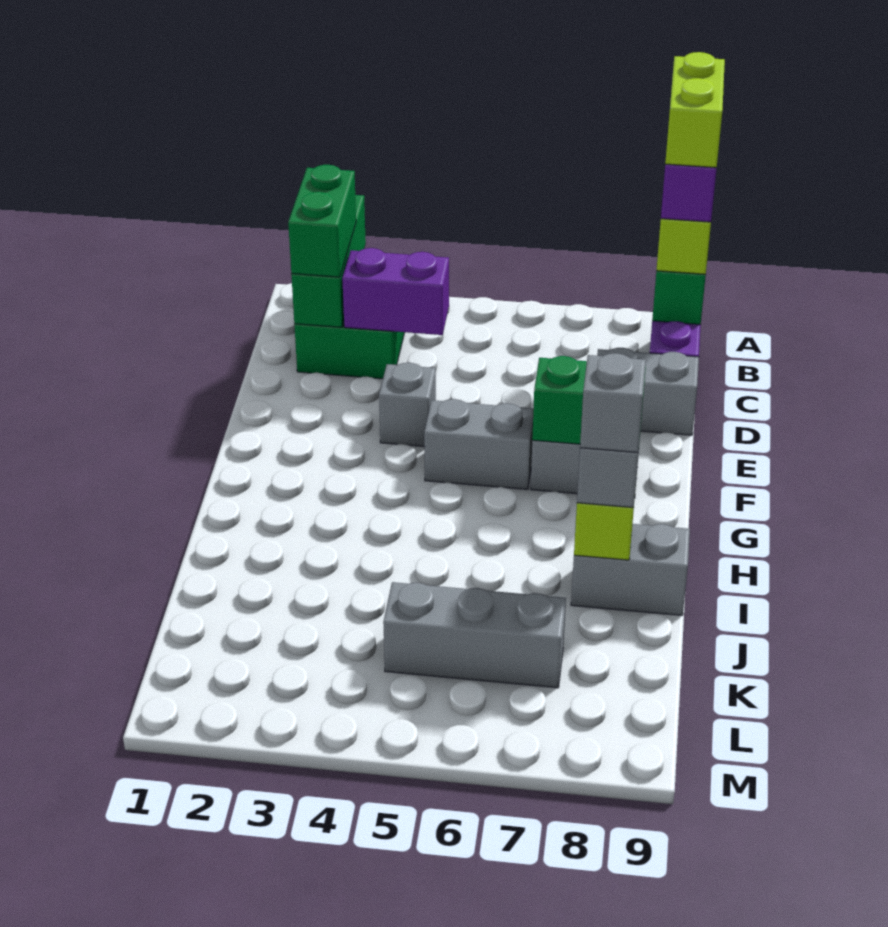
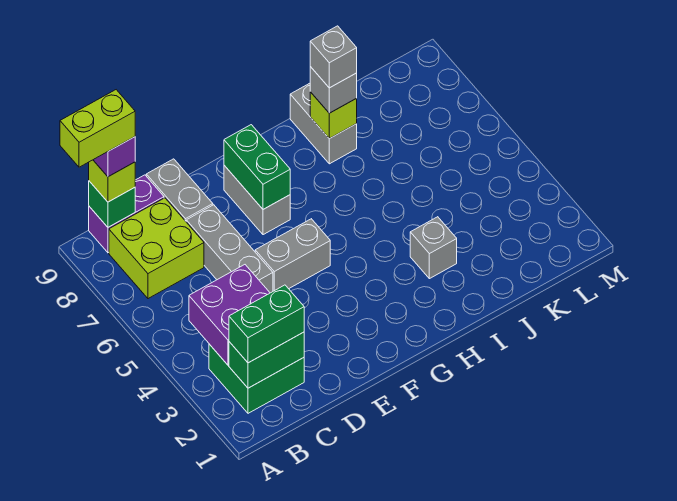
green 1x3 brick [291,195,366,327] -> green 1x2 brick [229,332,304,388]
none -> lime 2x2 brick [109,198,204,299]
purple 1x2 brick [342,248,449,335] -> purple 2x2 brick [189,265,270,365]
grey 1x1 brick [379,363,436,447] -> grey 1x1 brick moved to [410,217,457,279]
grey 1x2 brick [424,399,534,489] -> grey 1x2 brick turned to [255,219,330,291]
grey 1x3 brick [383,582,566,688] -> grey 1x3 brick moved to [186,205,273,293]

